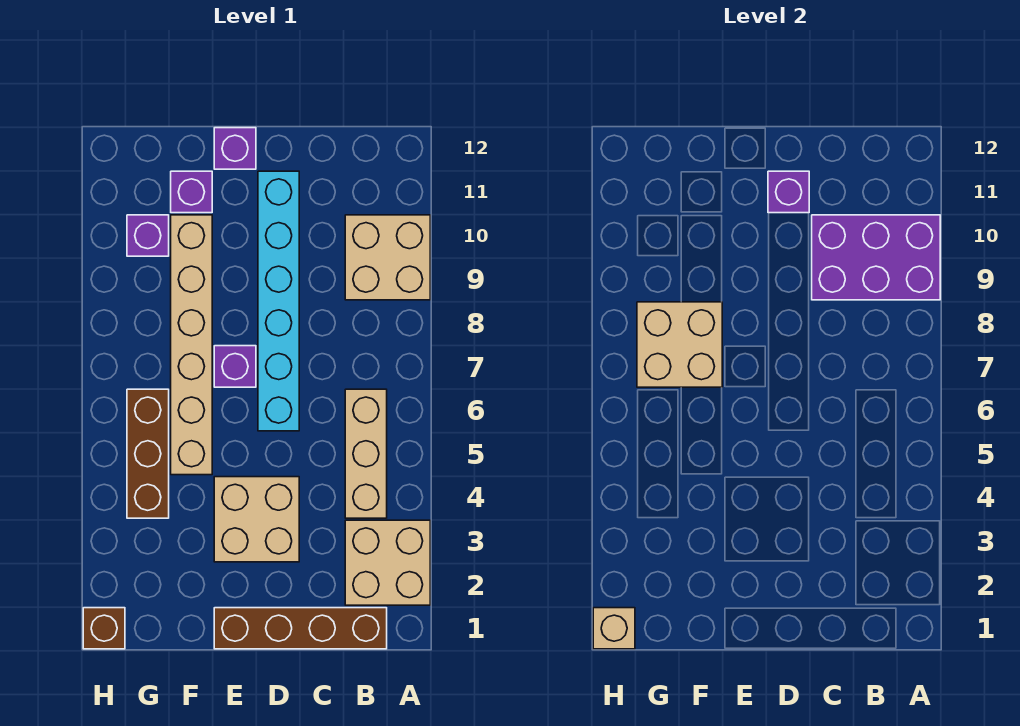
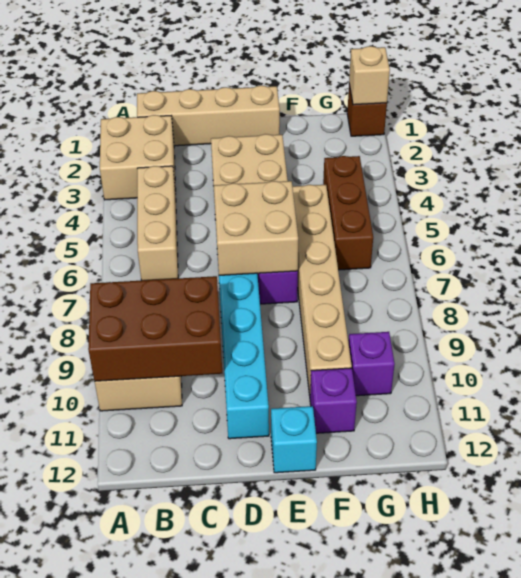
purple 2x3 brick [812,215,940,300] -> brown 2x3 brick [88,276,222,381]
brown 1x4 brick [214,608,387,649] -> tan 1x4 brick [137,85,280,146]
purple 1x1 brick [768,171,809,213] -> none
purple 1x1 brick [214,128,256,169] -> cyan 1x1 brick [271,406,317,473]
tan 2x2 brick [637,302,722,387] -> tan 2x2 brick moved to [214,181,298,275]

